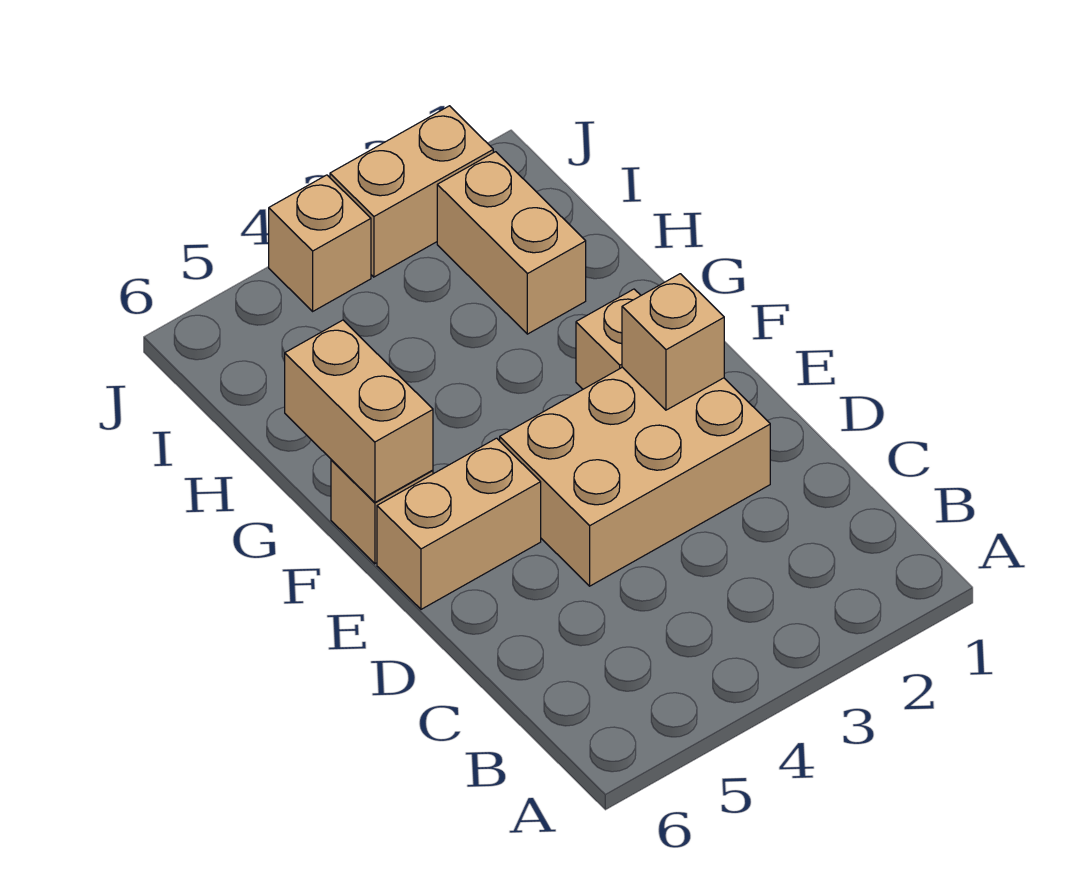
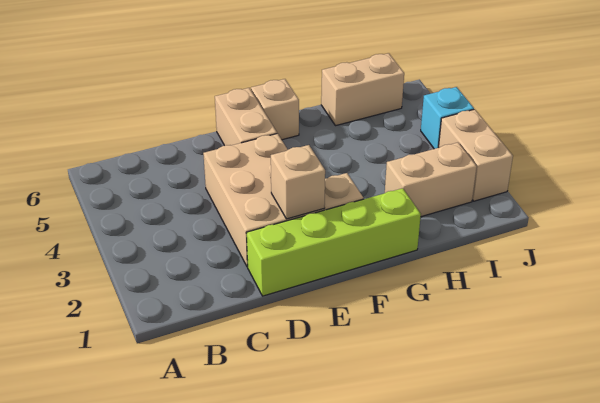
none -> lime 1x4 brick [247,188,421,296]
tan 1x2 brick [285,320,433,502] -> tan 1x2 brick moved to [321,53,404,126]
tan 1x1 brick [269,175,371,311] -> cyan 1x1 brick [421,87,474,149]

